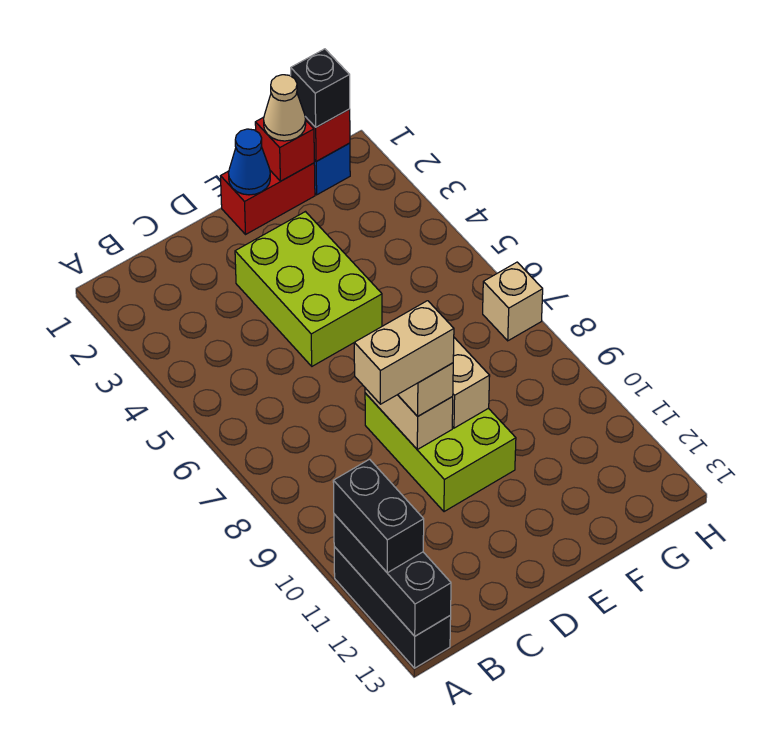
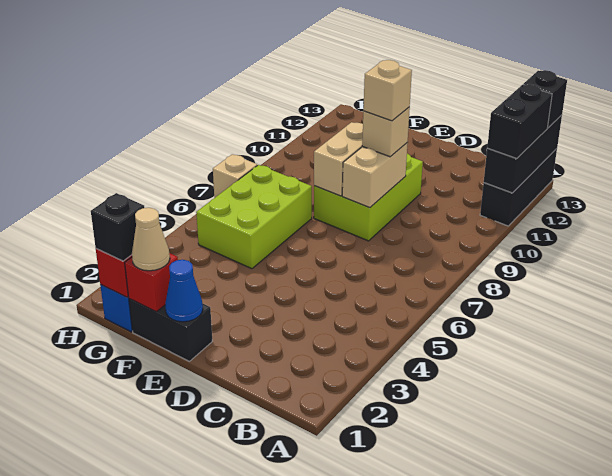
none -> black 1x1 brick [523,70,567,128]
tan 1x2 brick [354,301,454,404] -> tan 1x1 brick [363,60,412,121]
lime 2x3 brick [235,212,382,366] -> lime 2x3 brick moved to [196,165,312,269]
red 1x2 brick [221,163,315,234] -> black 1x2 brick [129,299,212,361]

